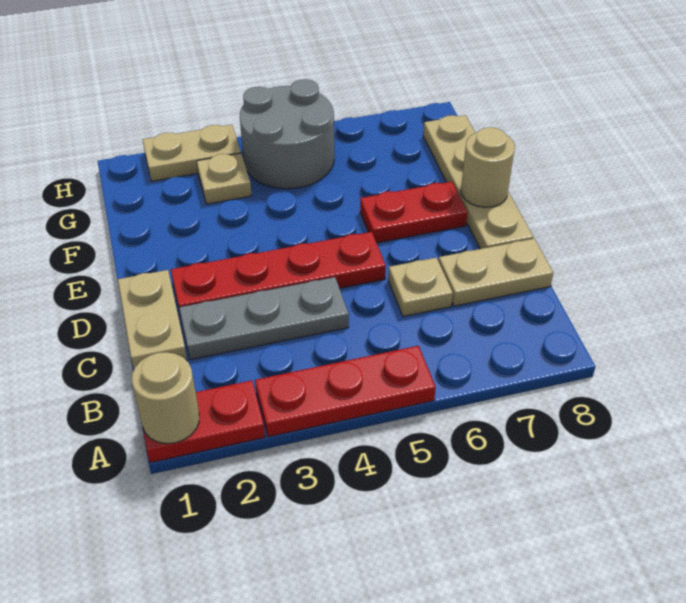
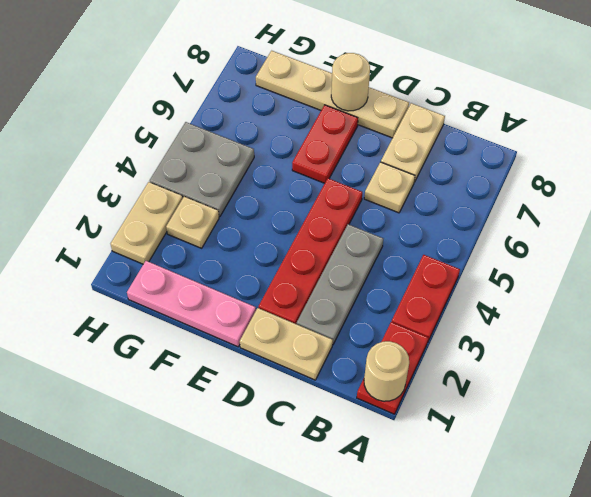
red 1x3 plate [255,346,436,437] -> red 1x2 plate [392,255,460,343]
none -> pink 1x3 plate [127,261,256,347]
grey 2x2 round brick [240,79,334,189] -> grey 2x2 plate [150,122,254,217]

